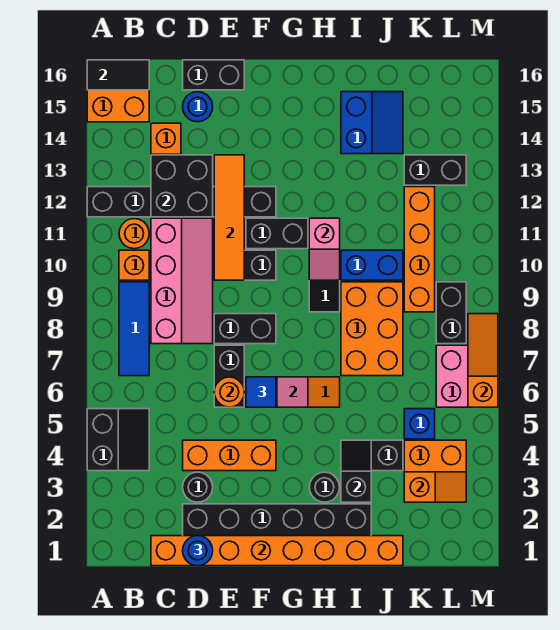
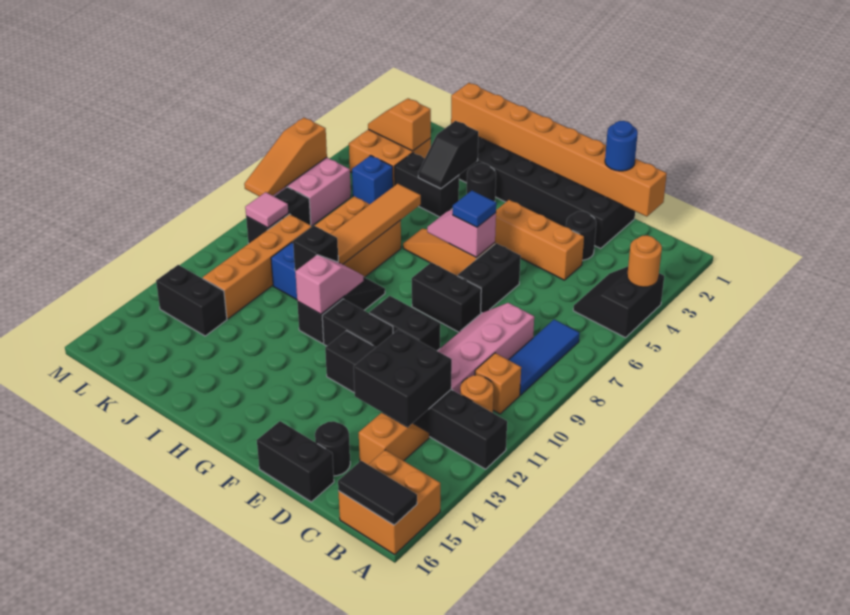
blue 1x1 round brick [183,92,213,122] -> black 1x1 round brick [315,421,350,476]
orange 1x1 round brick [214,377,244,407] -> orange 1x1 round brick moved to [627,235,662,287]
orange 1x4 tile [214,155,244,280] -> orange 1x4 tile moved to [331,184,421,264]
none -> black 1x1 brick [293,226,338,271]
blue 2x2 slope [341,92,403,154] -> none
none -> pink 1x1 tile [245,192,288,228]

